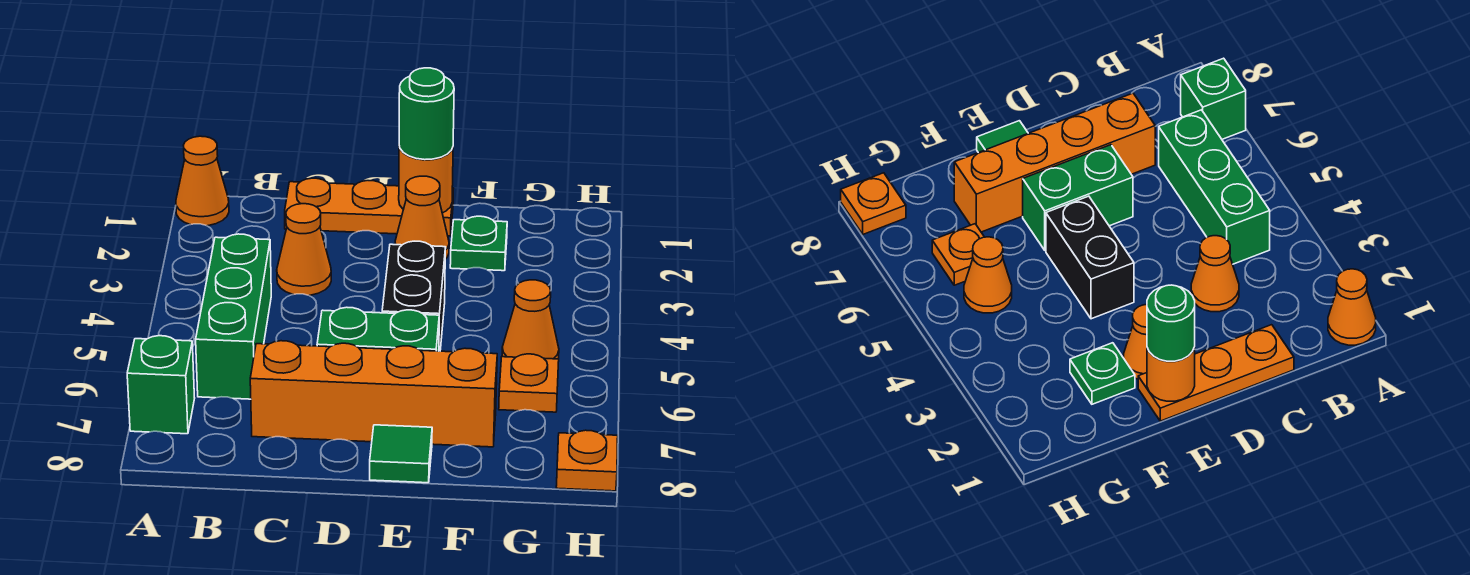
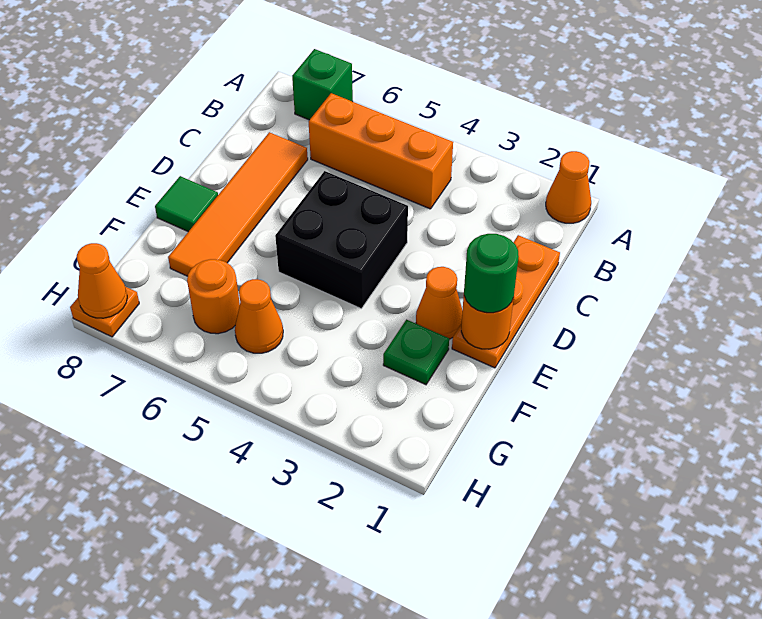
green 1x3 brick [196,234,271,399] -> orange 1x3 brick [309,93,453,209]
orange 1x1 cone [277,204,331,295] -> orange 1x1 cone moved to [77,243,127,318]
orange 1x4 brick [250,341,497,447] -> orange 1x4 tile [168,132,308,276]
green 1x2 brick [317,307,439,351] -> none
black 1x2 brick [382,241,446,351] -> black 2x2 brick [275,171,408,308]
orange 1x1 plate [499,354,559,412] -> orange 1x1 round brick [187,259,240,334]

